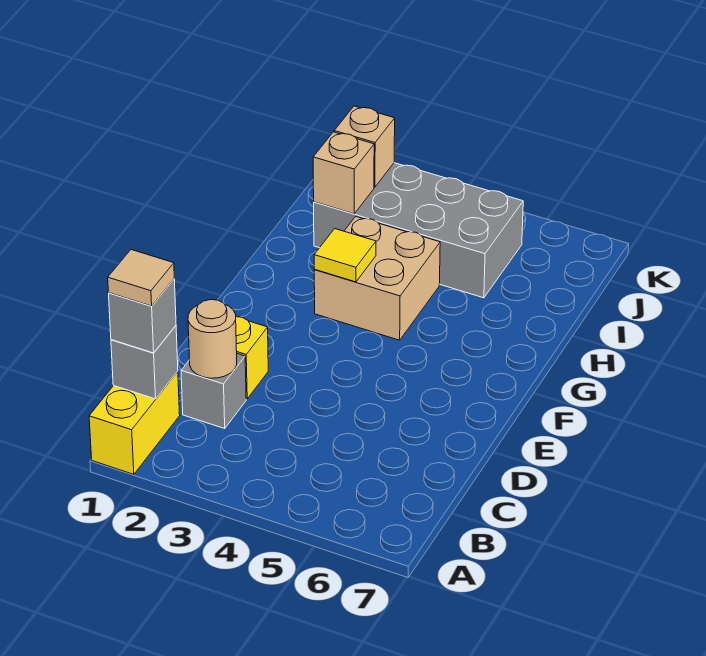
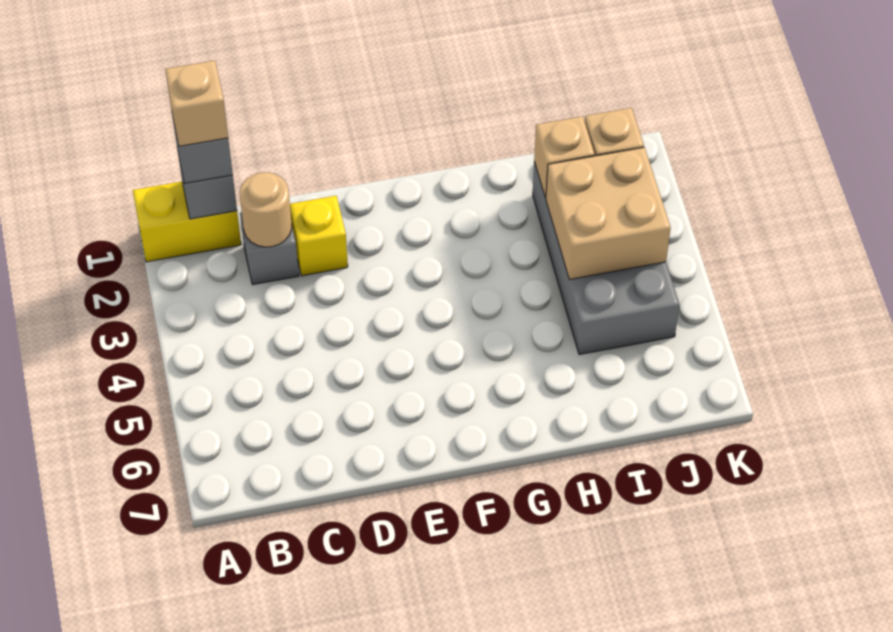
tan 1x1 tile [108,250,174,306] -> tan 1x1 brick [165,60,228,146]
tan 2x2 brick [314,216,440,340] -> tan 2x2 brick moved to [546,147,671,279]
yellow 1x1 tile [314,229,376,282] -> none

